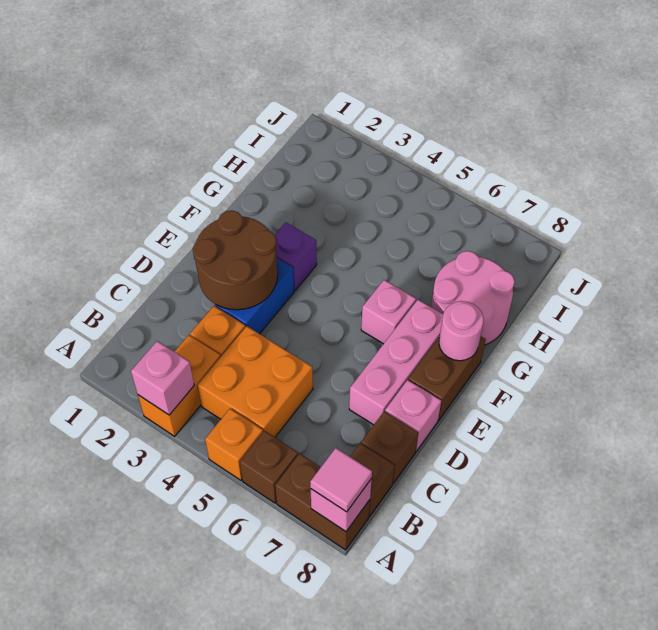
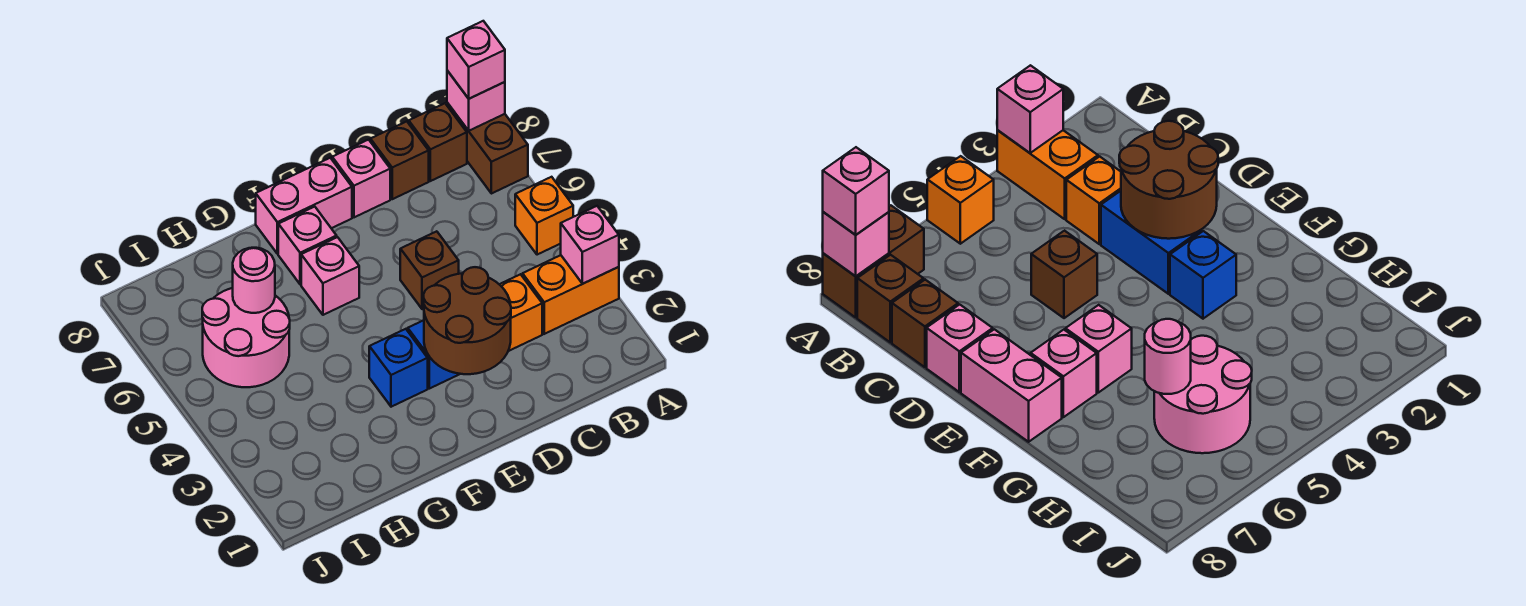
brown 1x1 brick [240,431,298,503] -> brown 1x1 brick moved to [400,231,459,309]
pink 1x1 tile [310,448,372,512] -> pink 1x1 brick [447,21,505,99]
orange 2x2 brick [197,326,313,437] -> none
pink 1x3 brick [349,300,443,425] -> pink 1x1 brick [278,207,337,284]
brown 1x2 brick [408,336,486,420] -> pink 1x2 brick [256,158,352,254]
purple 1x1 brick [275,222,317,290] -> blue 1x1 brick [369,329,428,407]
pink 1x1 round brick [439,301,484,361] -> pink 1x1 round brick moved to [233,248,275,313]
pink 2x2 round brick [431,251,515,345] -> pink 2x2 round brick moved to [202,288,290,387]

